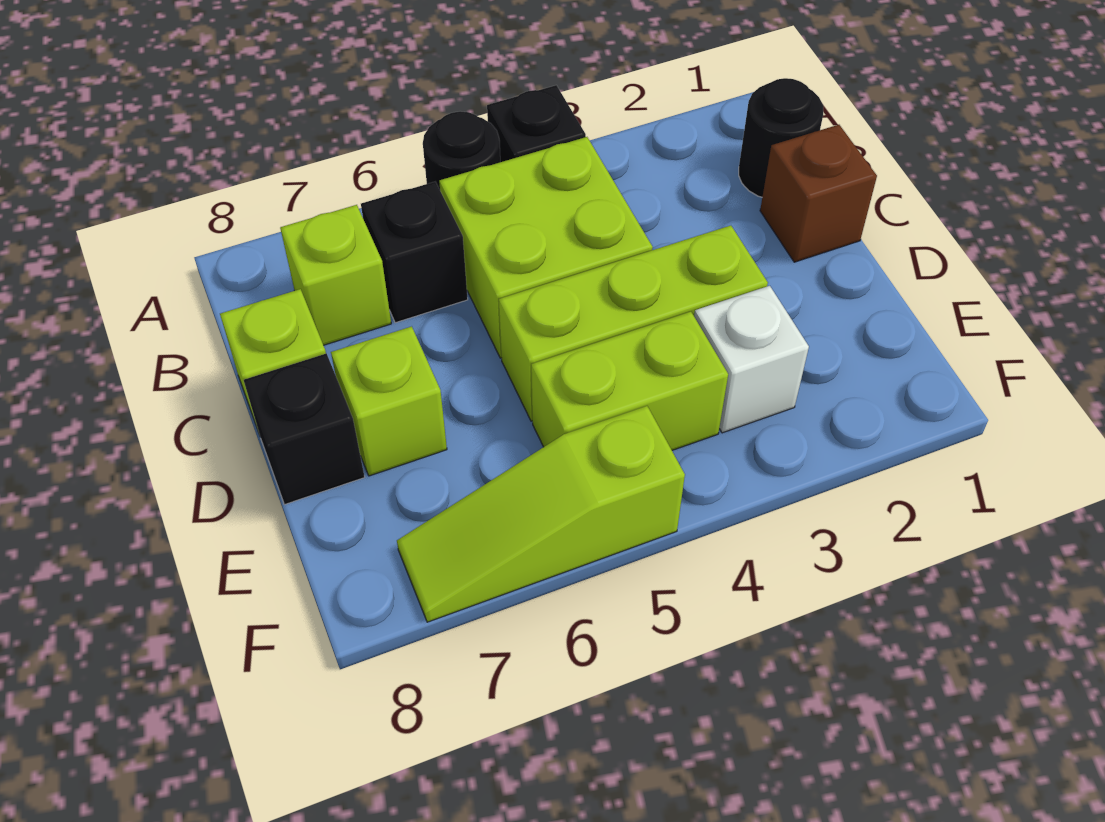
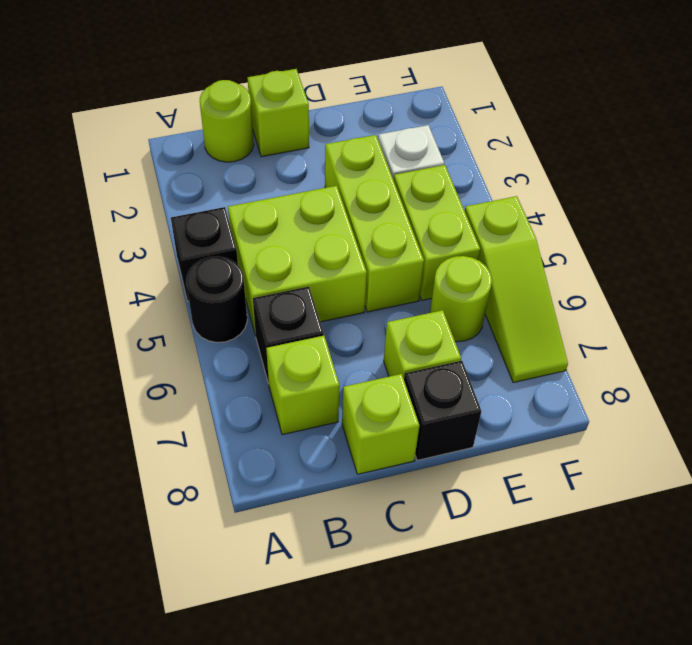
black 1x1 round brick [739,78,823,197] -> lime 1x1 round brick [200,80,254,162]
brown 1x1 brick [760,125,877,262] -> lime 1x1 brick [247,69,309,157]
none -> lime 1x1 round brick [430,256,492,342]

